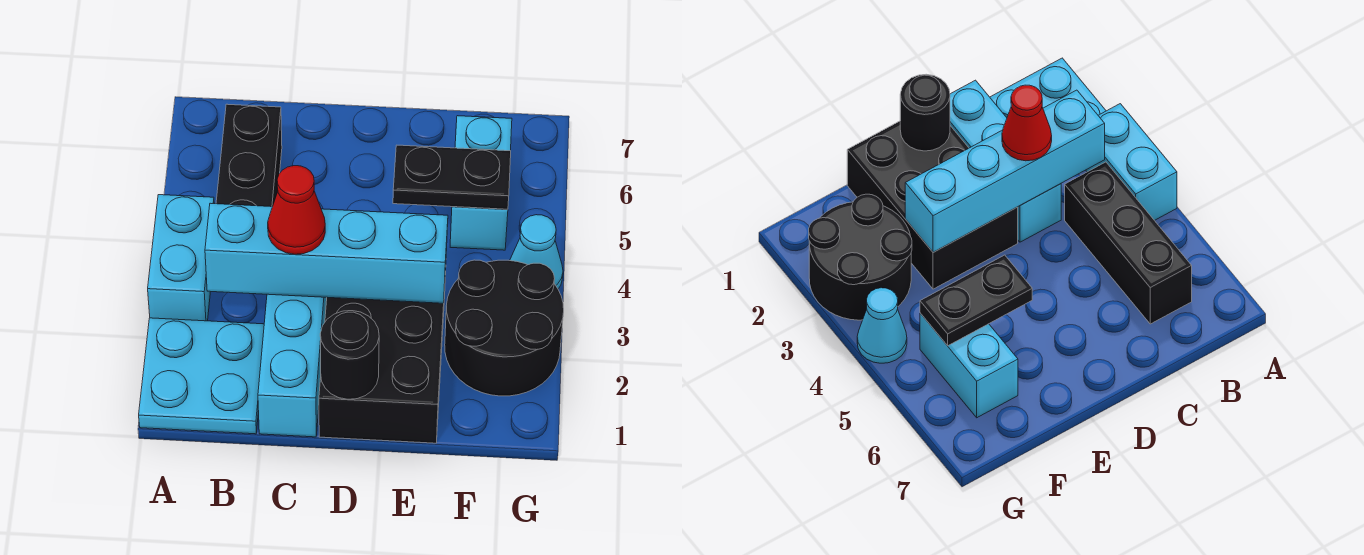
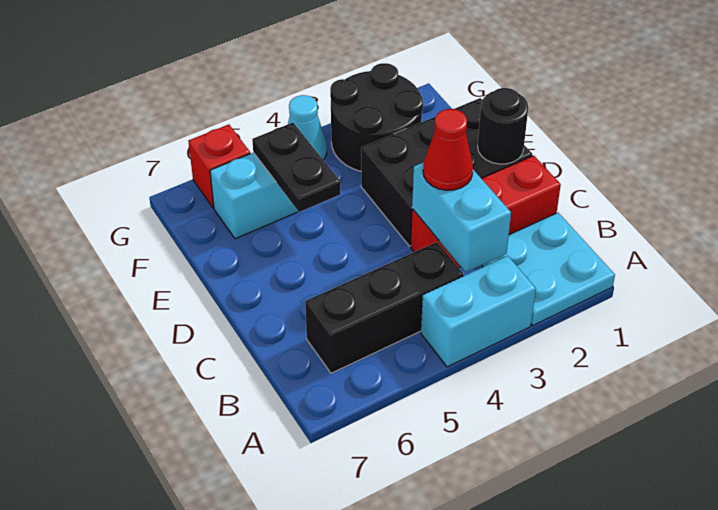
cyan 1x4 brick [205,203,448,303] -> cyan 1x2 brick [412,163,511,272]
cyan 1x3 brick [258,294,327,437] -> red 1x3 brick [411,156,561,268]
none -> red 1x1 brick [188,124,250,208]

